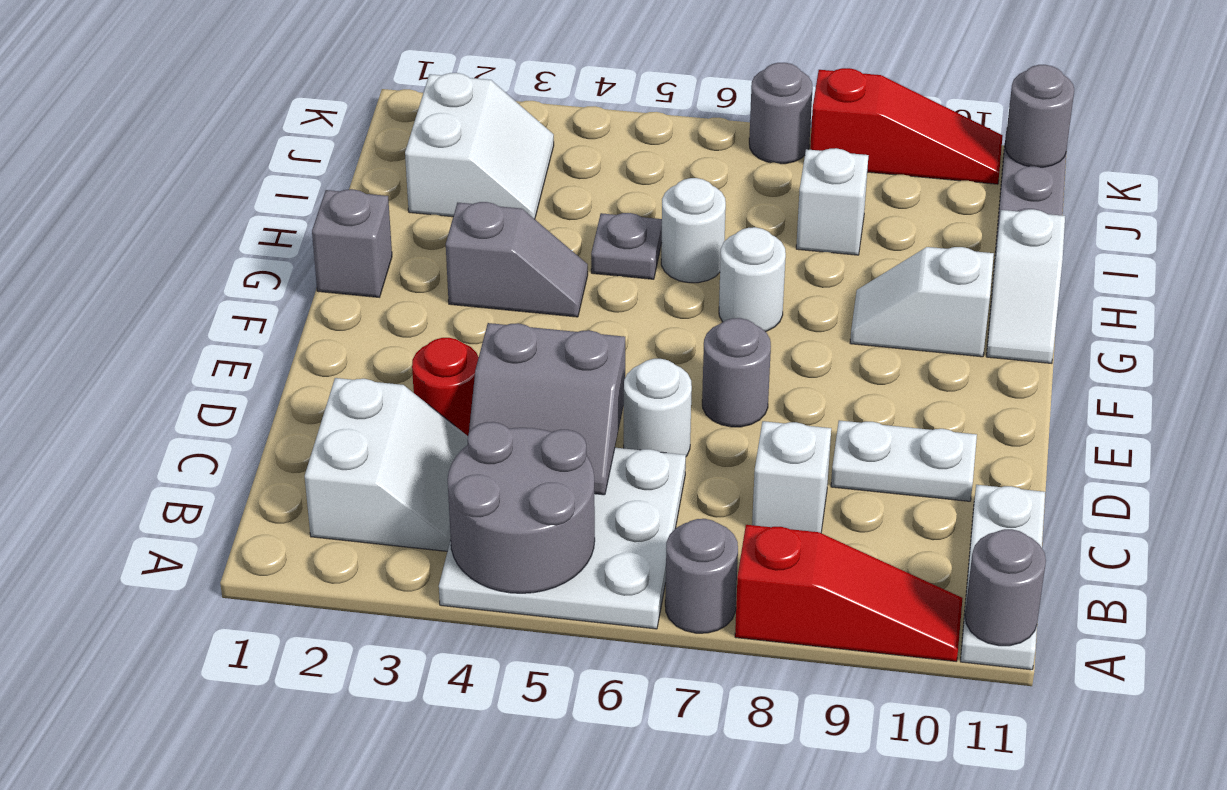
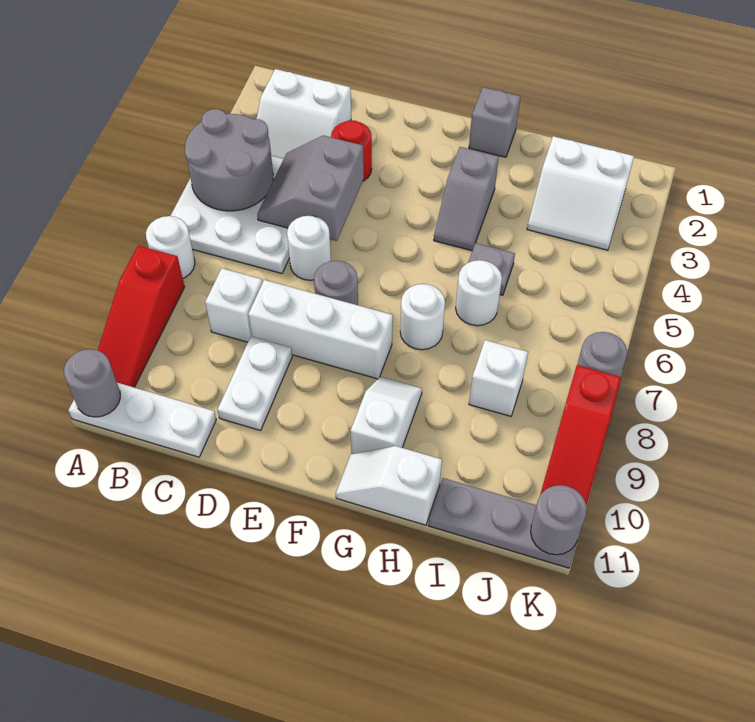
grey 1x1 round brick [665,519,738,633] -> white 1x1 round brick [146,216,195,278]
none -> white 1x3 brick [248,280,393,379]

